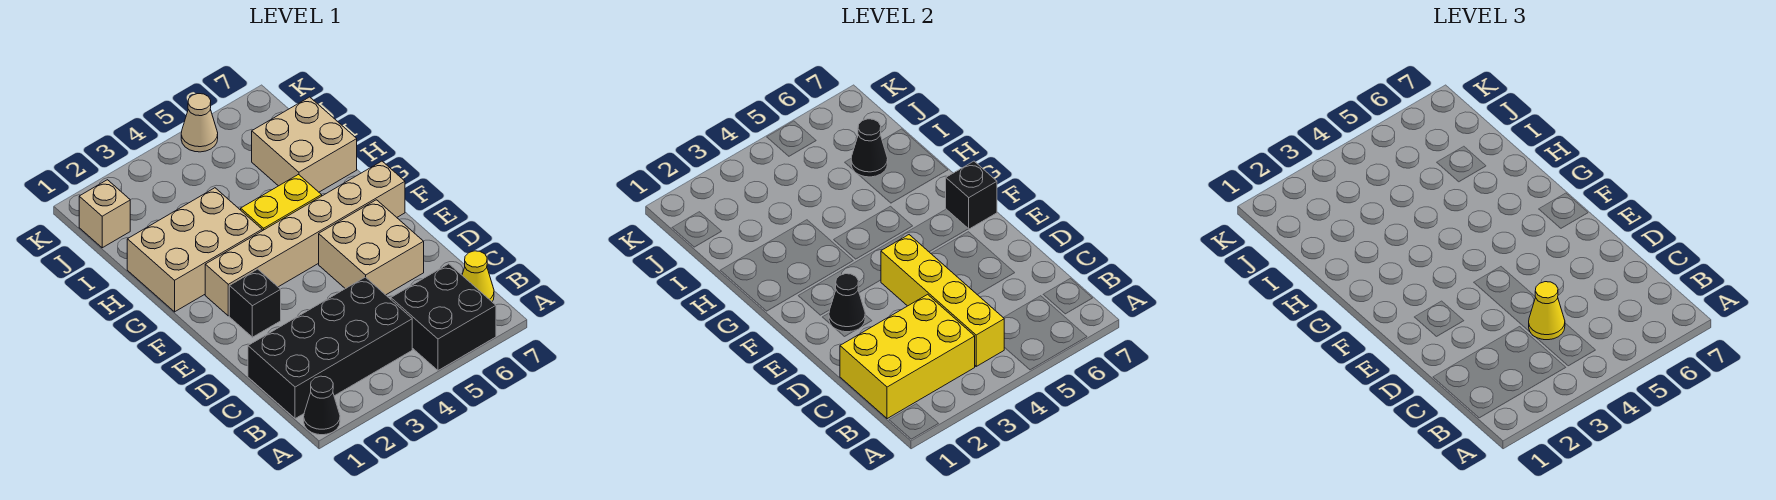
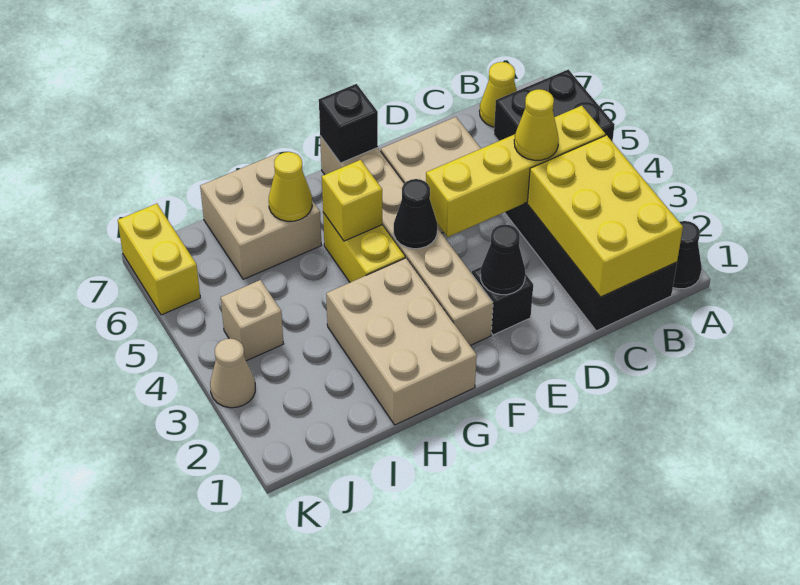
none -> yellow 1x1 brick [322,160,382,241]
none -> yellow 1x1 cone [269,152,312,221]
black 1x1 cone [851,119,888,177] -> black 1x1 cone moved to [394,179,437,249]
tan 1x1 brick [79,180,130,248] -> tan 1x1 brick moved to [221,280,283,361]
tan 1x1 cone [181,94,218,152] -> tan 1x1 cone moved to [210,339,255,408]
none -> yellow 1x2 brick [118,204,200,315]

